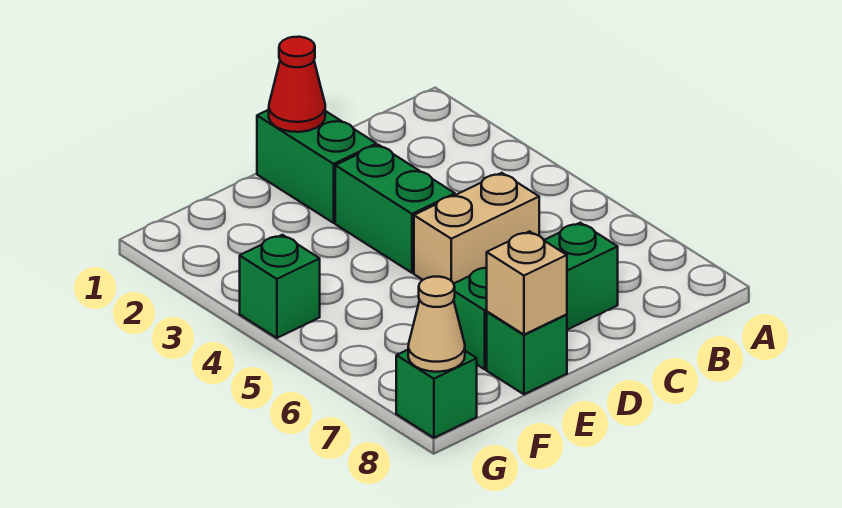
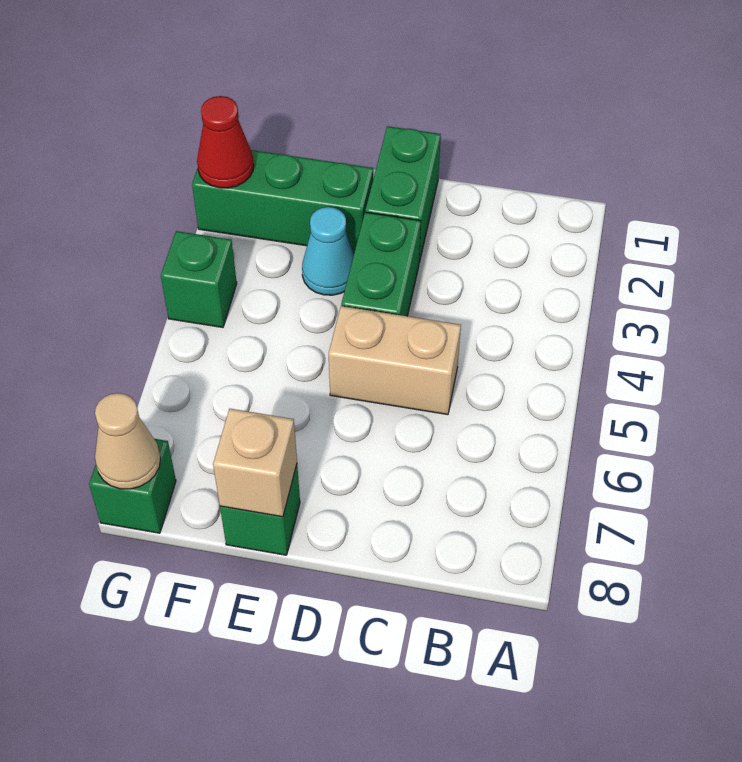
green 1x3 brick [454,223,618,369] -> green 1x3 brick moved to [192,150,373,253]
red 1x1 cone [269,37,325,132] -> red 1x1 cone moved to [197,96,254,188]
none -> cyan 1x1 cone [302,207,354,295]

